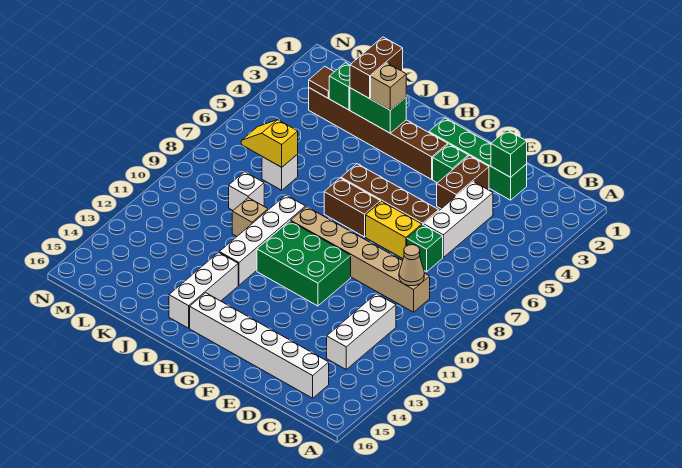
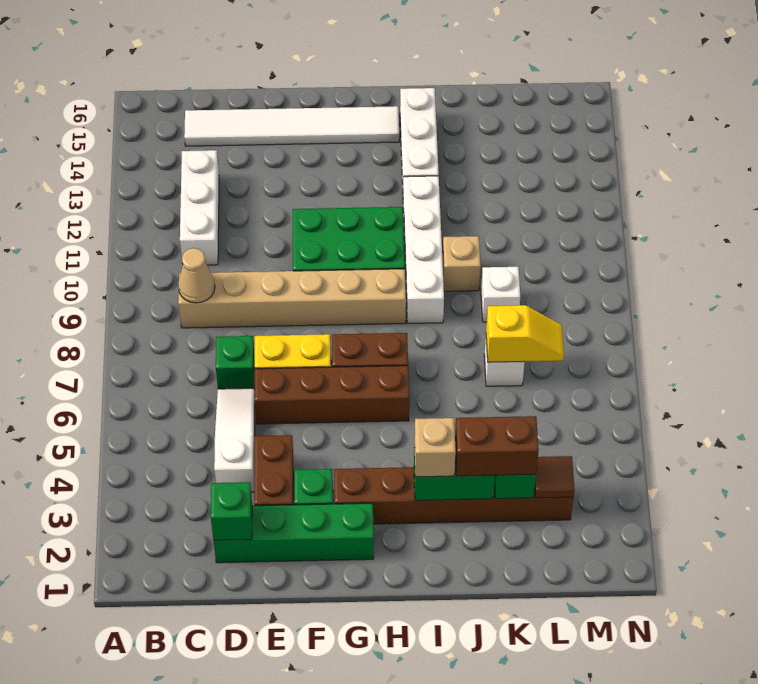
white 1x6 brick [190,293,329,398] -> white 1x6 tile [184,106,399,146]
white 1x3 brick [424,182,493,257] -> white 1x3 slope [214,388,255,492]
brown 1x2 brick [350,37,403,99] -> brown 1x2 brick turned to [455,416,539,476]

